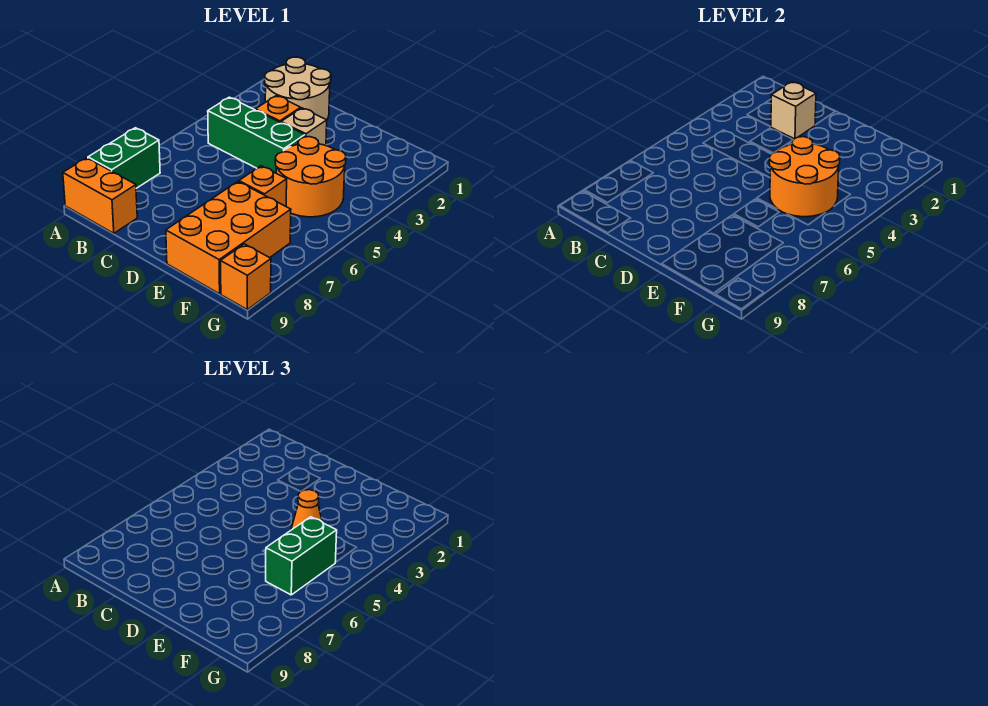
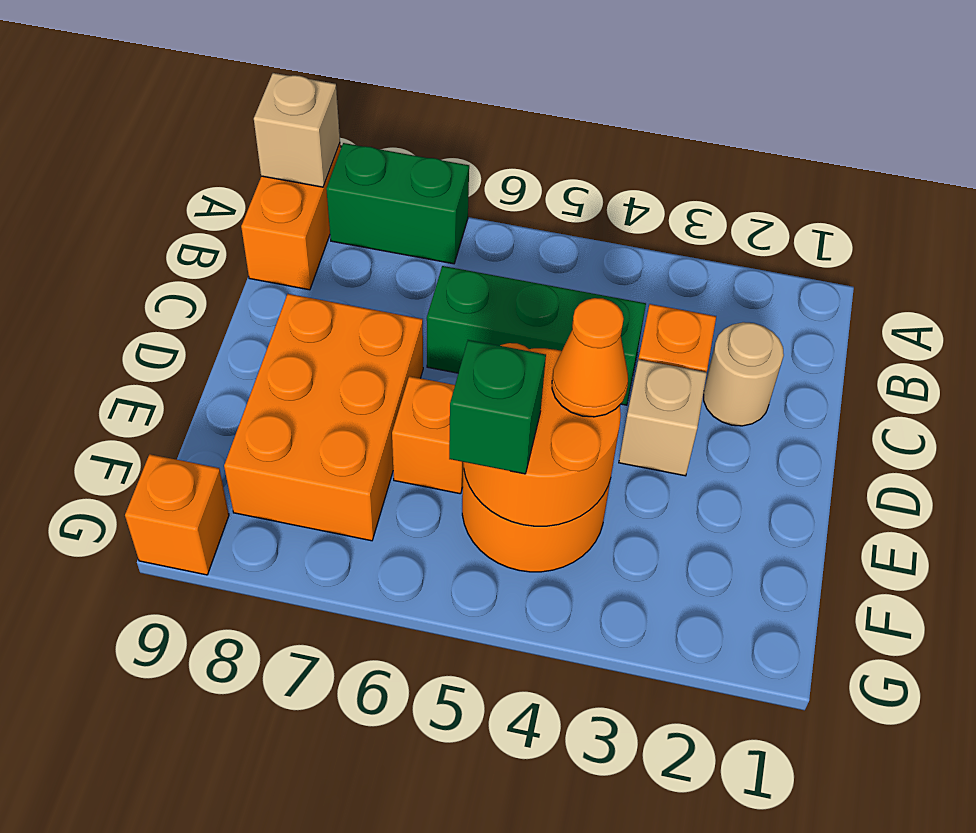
tan 2x2 round brick [265,57,331,120] -> tan 1x1 round brick [703,322,784,426]
green 1x3 brick [208,97,305,173] -> green 1x3 brick turned to [427,266,646,405]
tan 1x1 brick [771,82,816,139] -> tan 1x1 brick moved to [254,73,340,187]
orange 2x3 brick [166,182,291,294] -> orange 2x3 brick turned to [224,294,423,541]
green 1x2 brick [265,517,337,595] -> green 1x1 brick [449,340,546,474]

